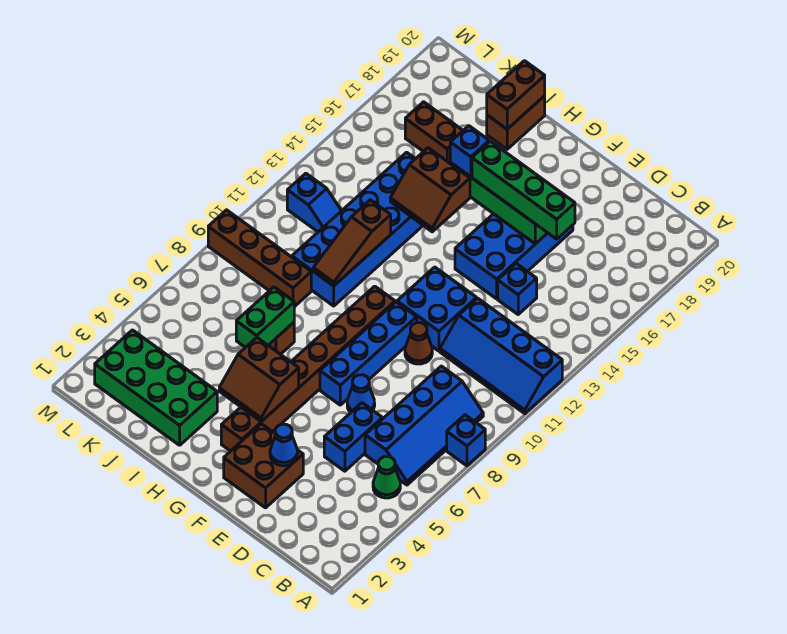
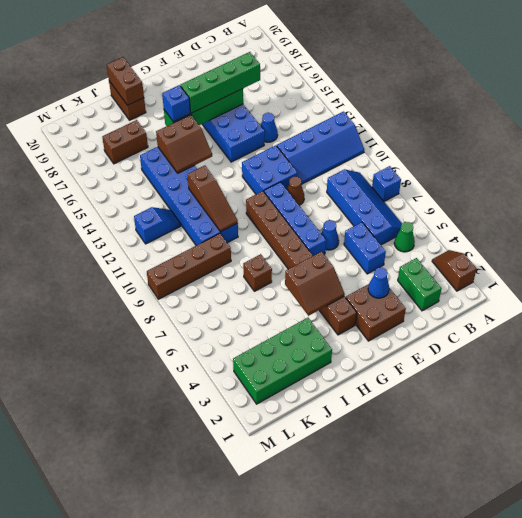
none -> brown 1x2 slope [432,250,477,291]
blue 1x1 brick [498,264,537,314] -> blue 1x1 cone [261,113,278,142]
green 1x2 brick [236,287,294,347] -> green 1x2 brick moved to [398,258,442,311]

